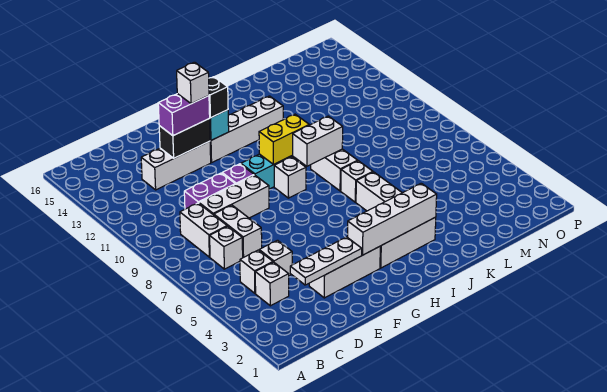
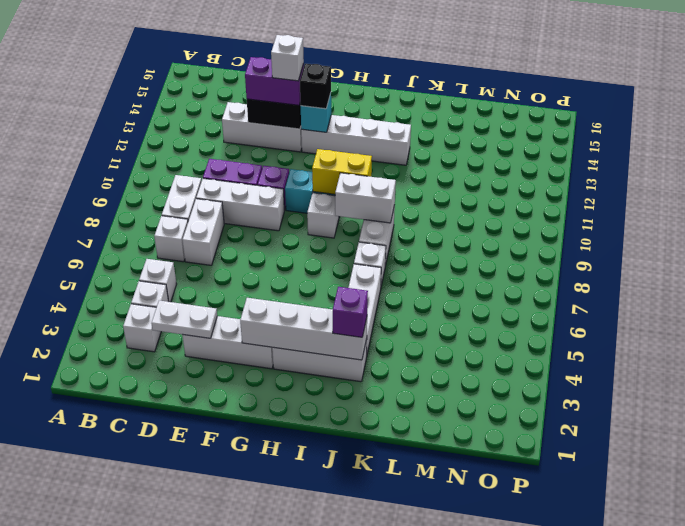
white 1x3 plate [290,237,362,285] -> white 1x2 plate [151,300,217,338]
white 1x1 brick [259,240,292,276] -> white 1x1 brick moved to [123,304,161,352]
none -> purple 1x1 brick [333,287,368,337]

